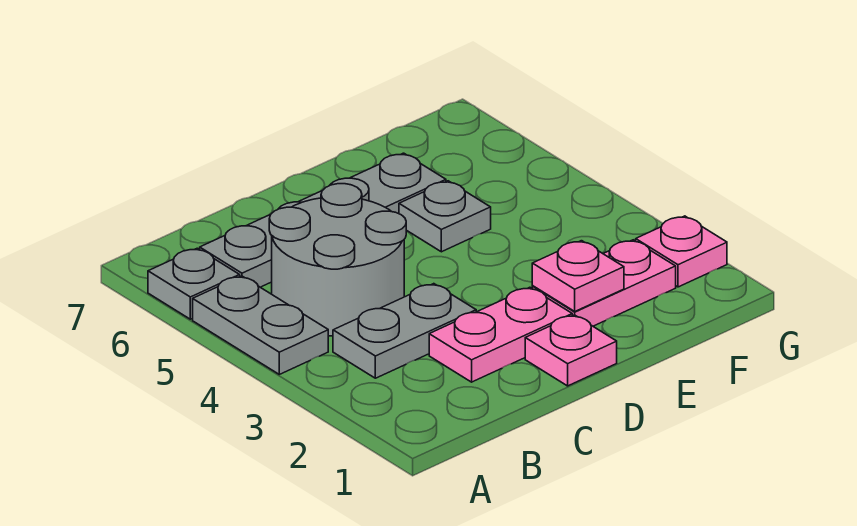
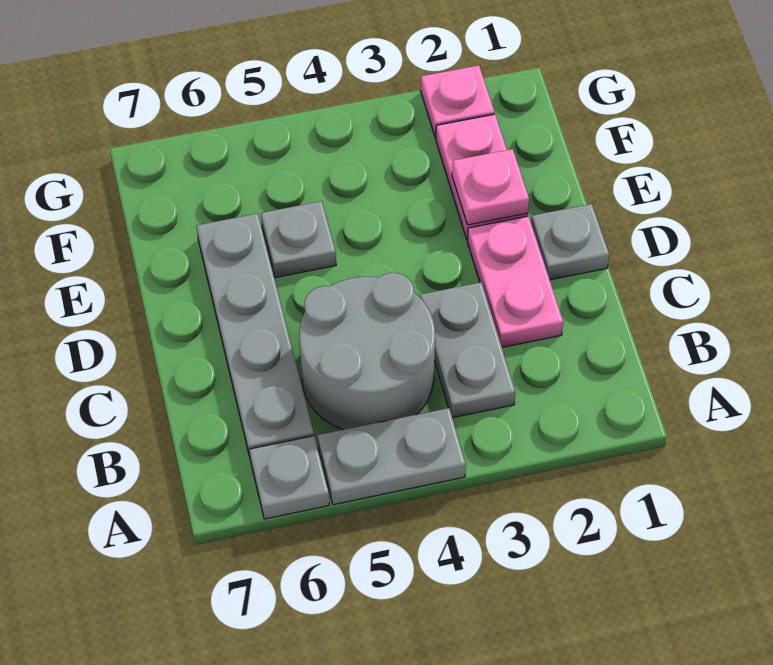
pink 1x1 plate [525,315,617,386] -> grey 1x1 plate [531,204,609,280]

